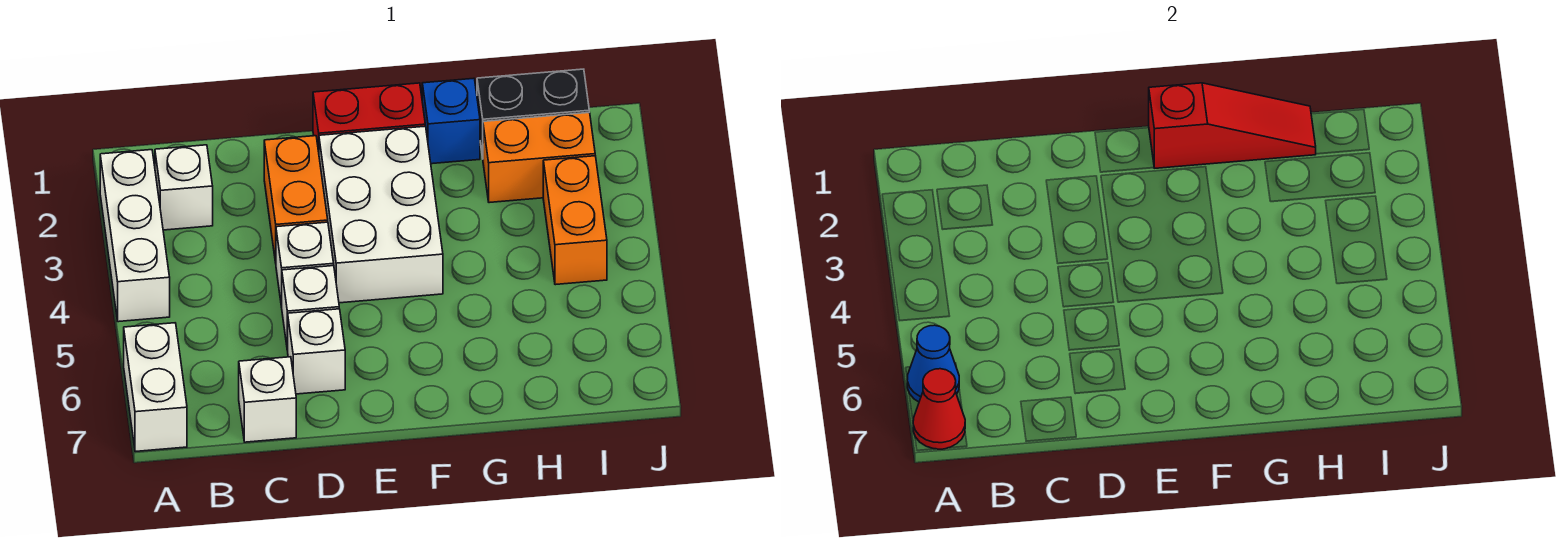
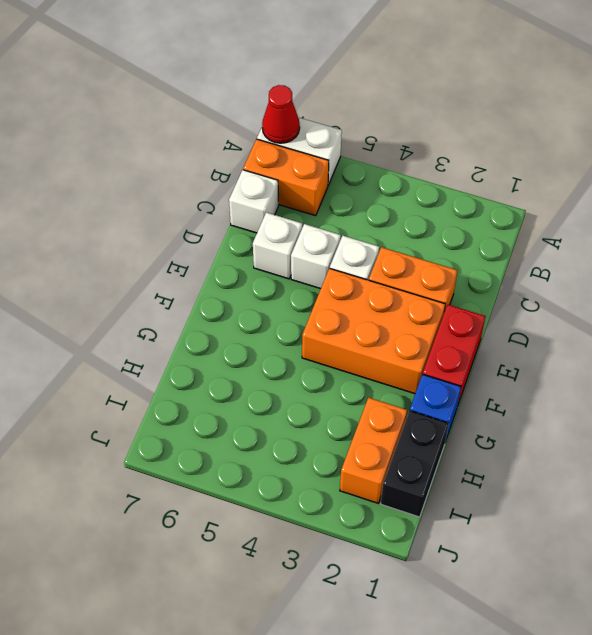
white 1x3 brick [100,150,170,322] -> none
blue 1x1 cone [907,325,959,402] -> none
white 1x1 brick [155,145,213,230] -> none
white 2x3 brick [319,126,443,303] -> orange 2x3 brick [302,268,445,394]
red 1x3 slope [1149,83,1316,168] -> none
orange 1x2 brick [543,156,607,285] -> orange 1x2 brick moved to [243,139,329,216]

